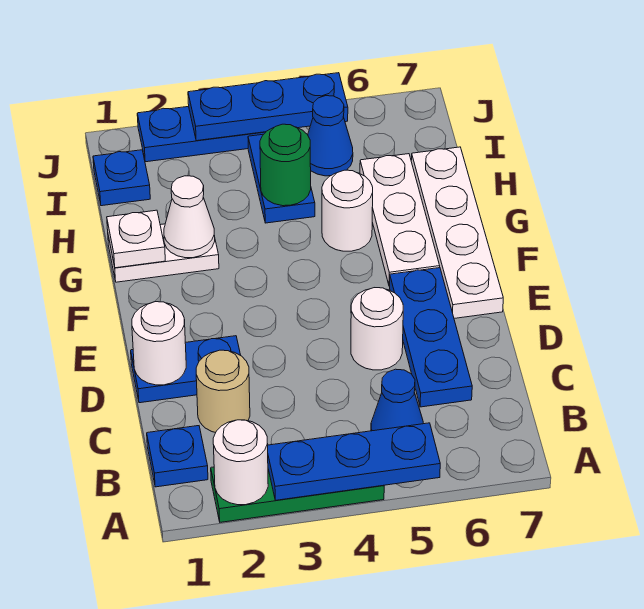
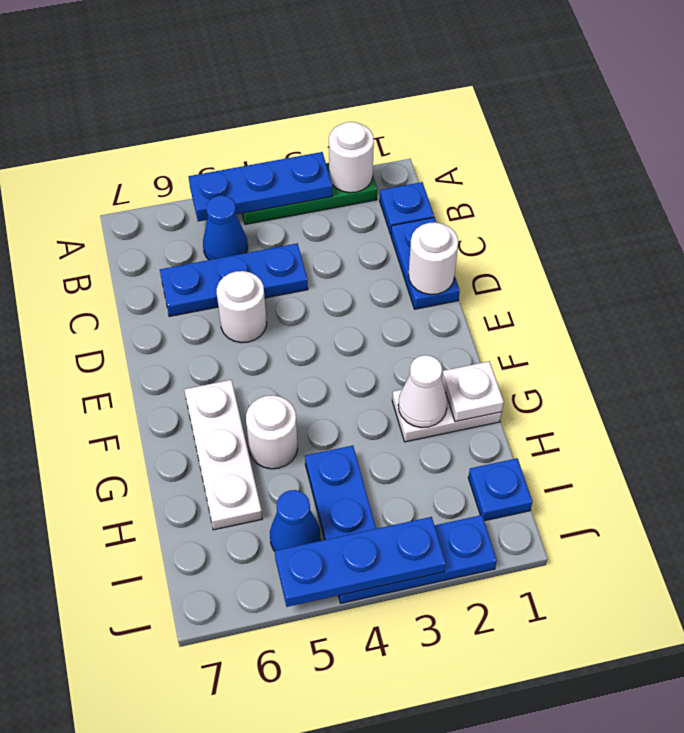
tan 1x1 round brick [196,350,250,433] -> none
blue 1x3 plate [390,268,472,407] -> blue 1x3 plate turned to [160,243,308,317]
blue 1x2 plate [131,336,240,403] -> blue 1x2 plate turned to [391,218,460,309]
white 1x4 plate [411,147,503,318] -> none
green 1x1 round brick [260,124,311,206] -> none

